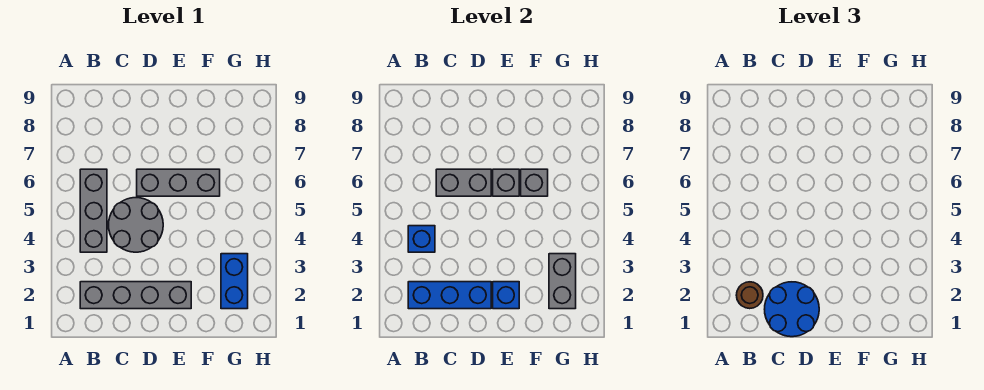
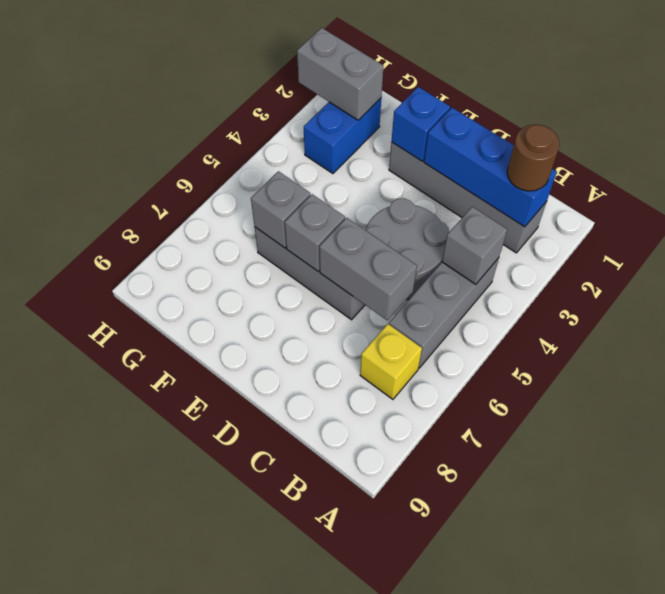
blue 1x1 brick [408,226,435,252] -> grey 1x1 brick [442,207,507,284]
none -> yellow 1x1 brick [360,324,422,399]
blue 2x2 round brick [765,282,819,337] -> none
grey 1x2 brick [549,254,576,309] -> grey 1x2 brick turned to [297,28,384,120]

